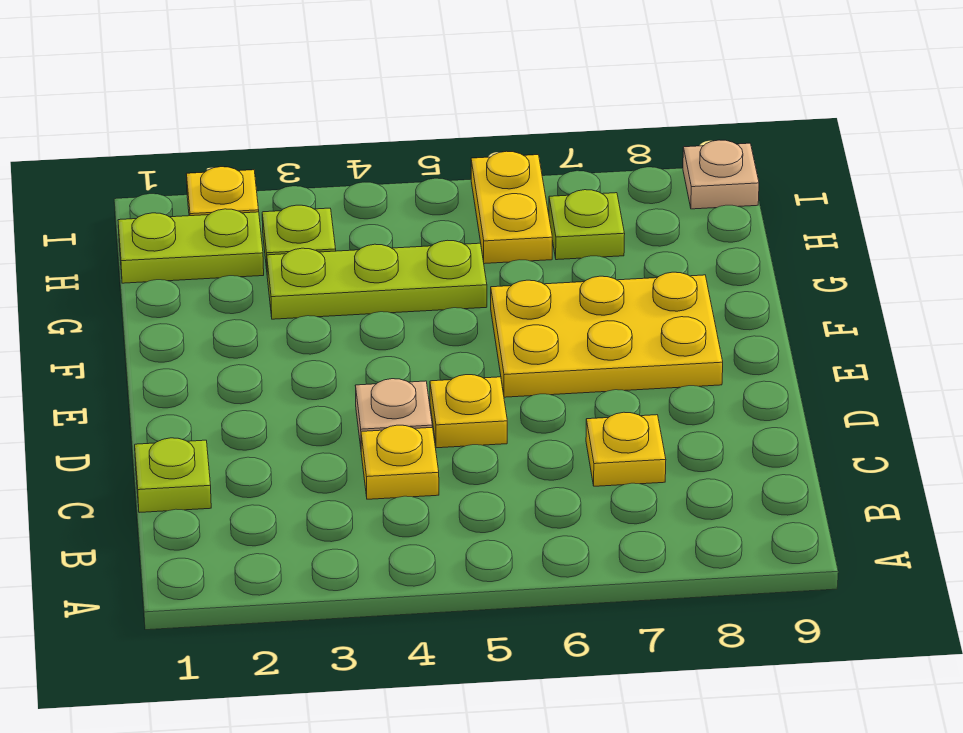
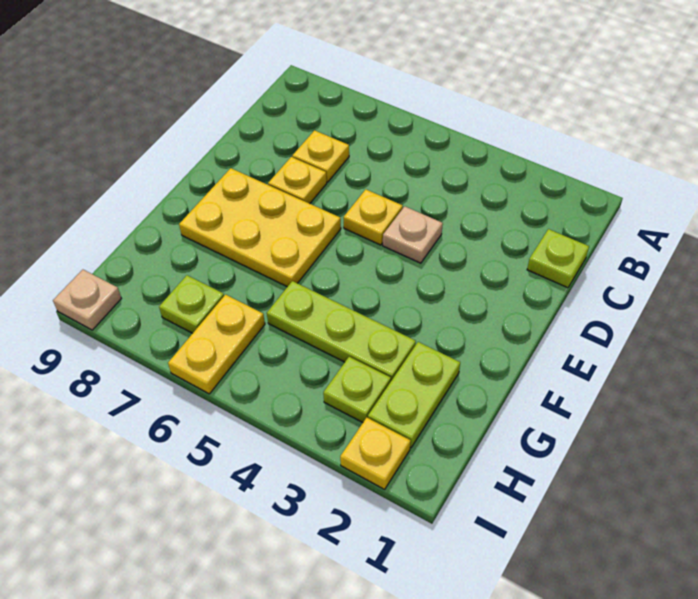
yellow 1x1 plate [361,425,439,499] -> yellow 1x1 plate moved to [268,157,327,204]
lime 1x2 plate [118,209,264,283] -> lime 1x2 plate turned to [368,342,460,448]

